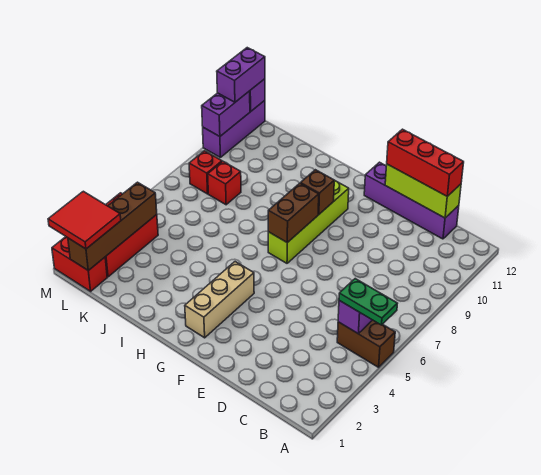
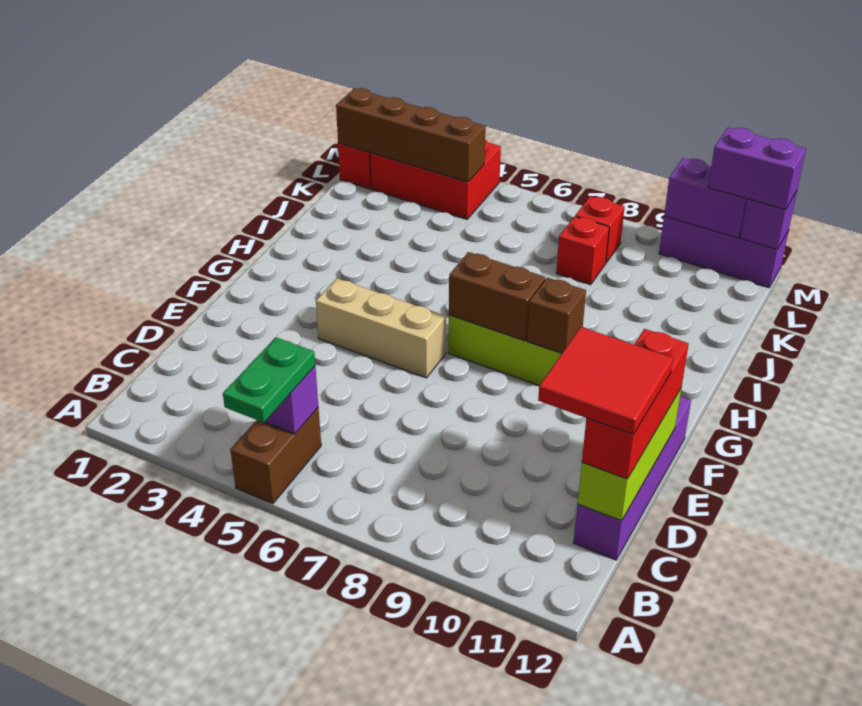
tan 1x3 brick [185,262,254,338] -> tan 1x3 brick moved to [316,279,446,378]
red 2x2 tile [48,191,121,249] -> red 2x2 tile moved to [538,327,673,434]

